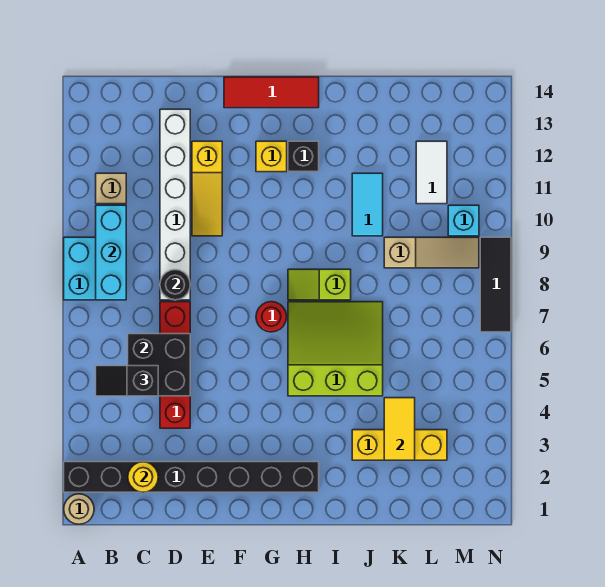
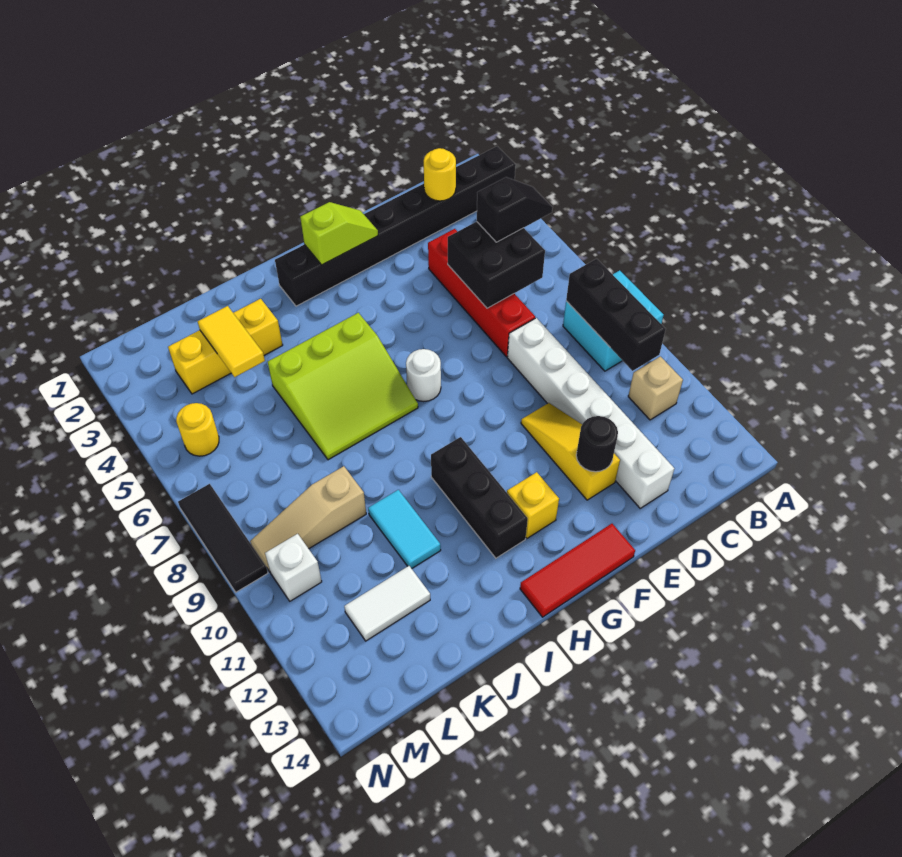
tan 1x1 round brick [64,494,94,524] -> none
cyan 1x3 brick [96,205,126,300] -> black 1x3 brick [566,259,666,371]
black 1x1 round brick [160,270,190,300] -> black 1x1 round brick moved to [576,416,618,472]
red 1x1 round brick [256,302,287,332] -> white 1x1 round brick [406,349,441,402]
lime 1x2 slope [288,269,351,300] -> lime 1x2 slope moved to [300,202,378,265]
black 1x1 brick [288,141,319,172] -> black 1x3 brick [431,437,528,558]
white 1x2 tile [416,141,447,204] -> white 1x2 tile turned to [344,566,430,641]
none -> yellow 1x1 round brick [176,403,219,456]
cyan 1x1 brick [448,205,479,236] -> white 1x1 brick [265,534,322,601]

